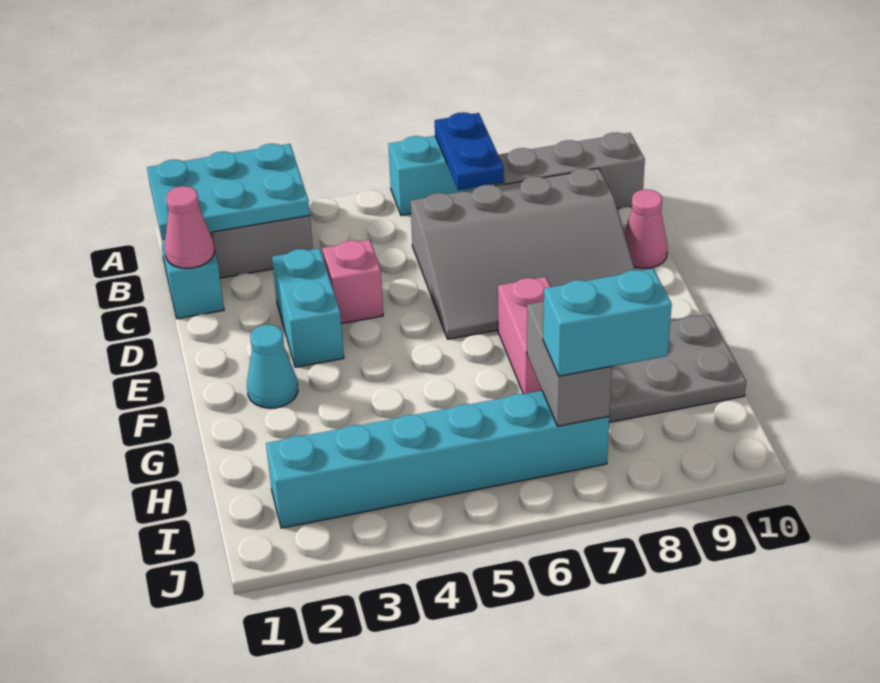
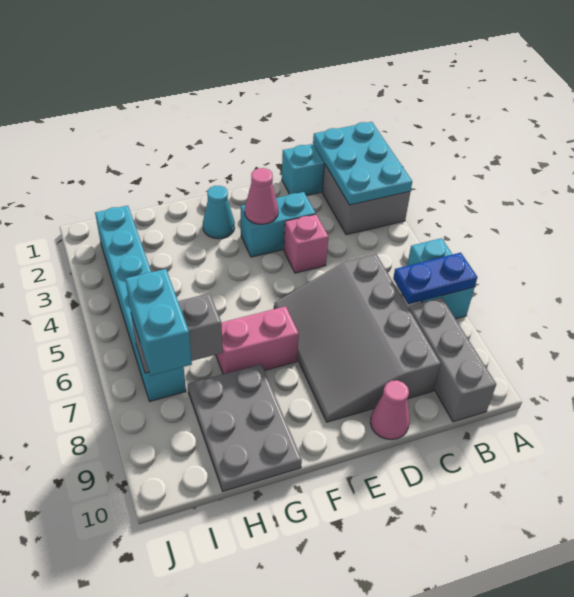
pink 1x1 cone [165,186,214,268] -> pink 1x1 cone moved to [245,168,278,224]

